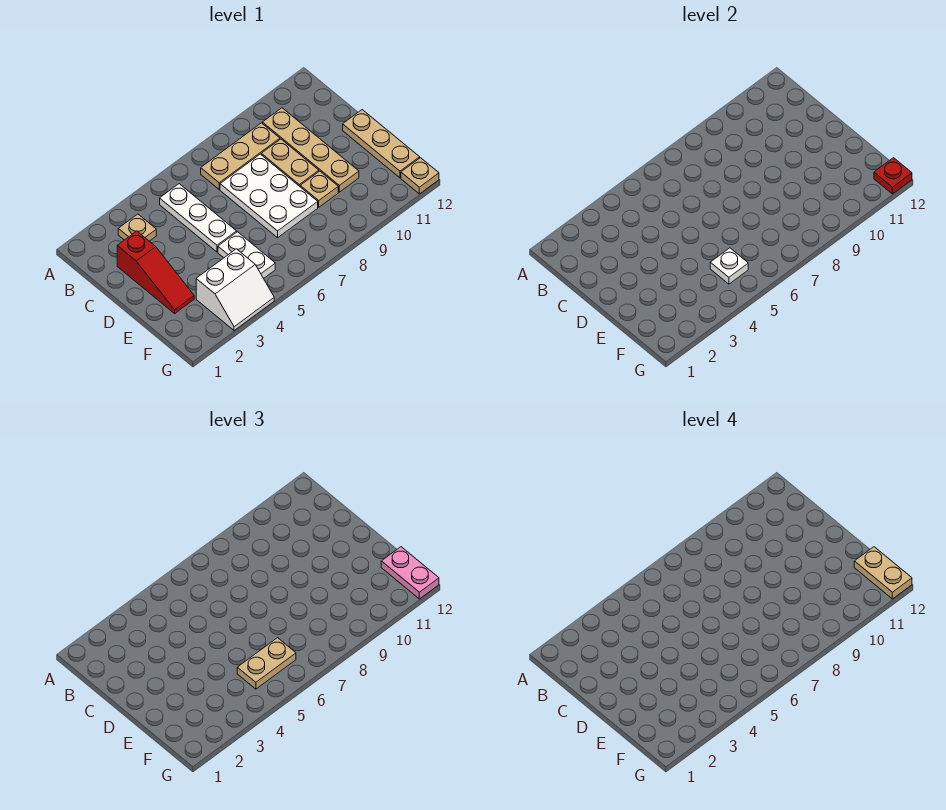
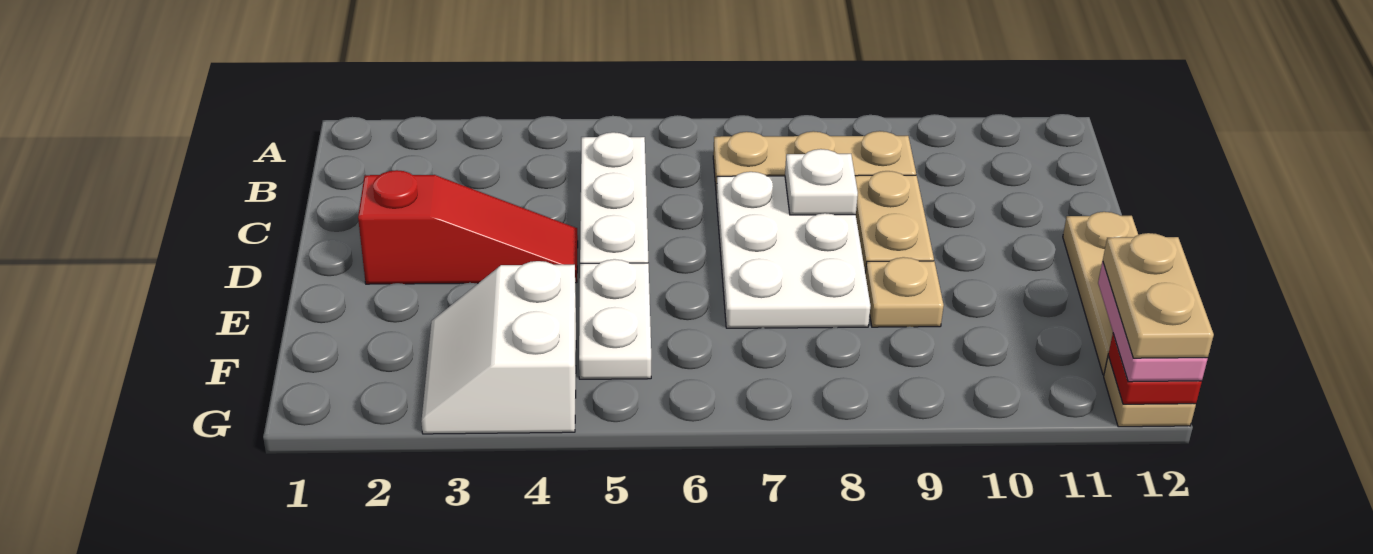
tan 1x1 plate [118,214,156,241] -> none
tan 1x4 plate [262,108,359,192] -> none
red 1x3 slope [117,231,194,313] -> red 1x3 slope turned to [358,170,578,284]
white 2x2 slope [196,249,274,331] -> white 2x2 slope turned to [421,261,576,434]
white 1x1 plate [710,248,748,284] -> white 1x1 plate moved to [785,149,858,215]
tan 1x2 plate [237,638,296,689] -> none

